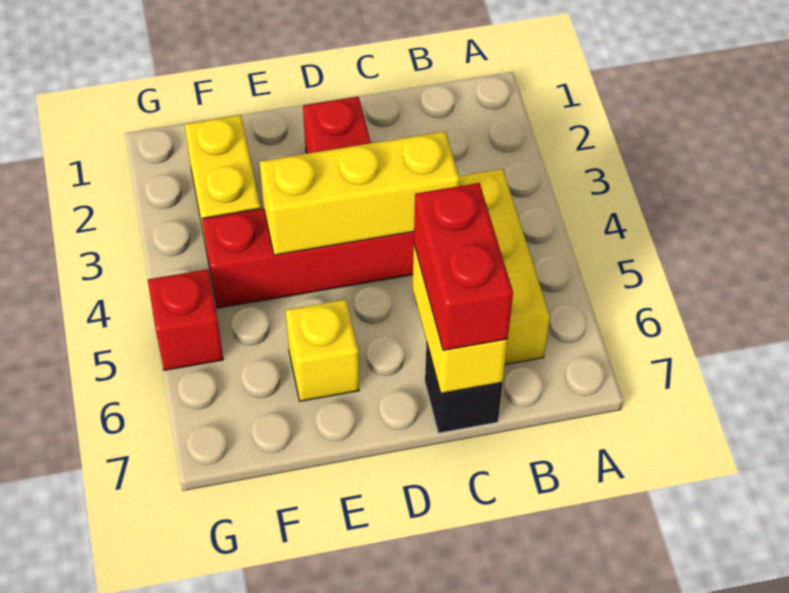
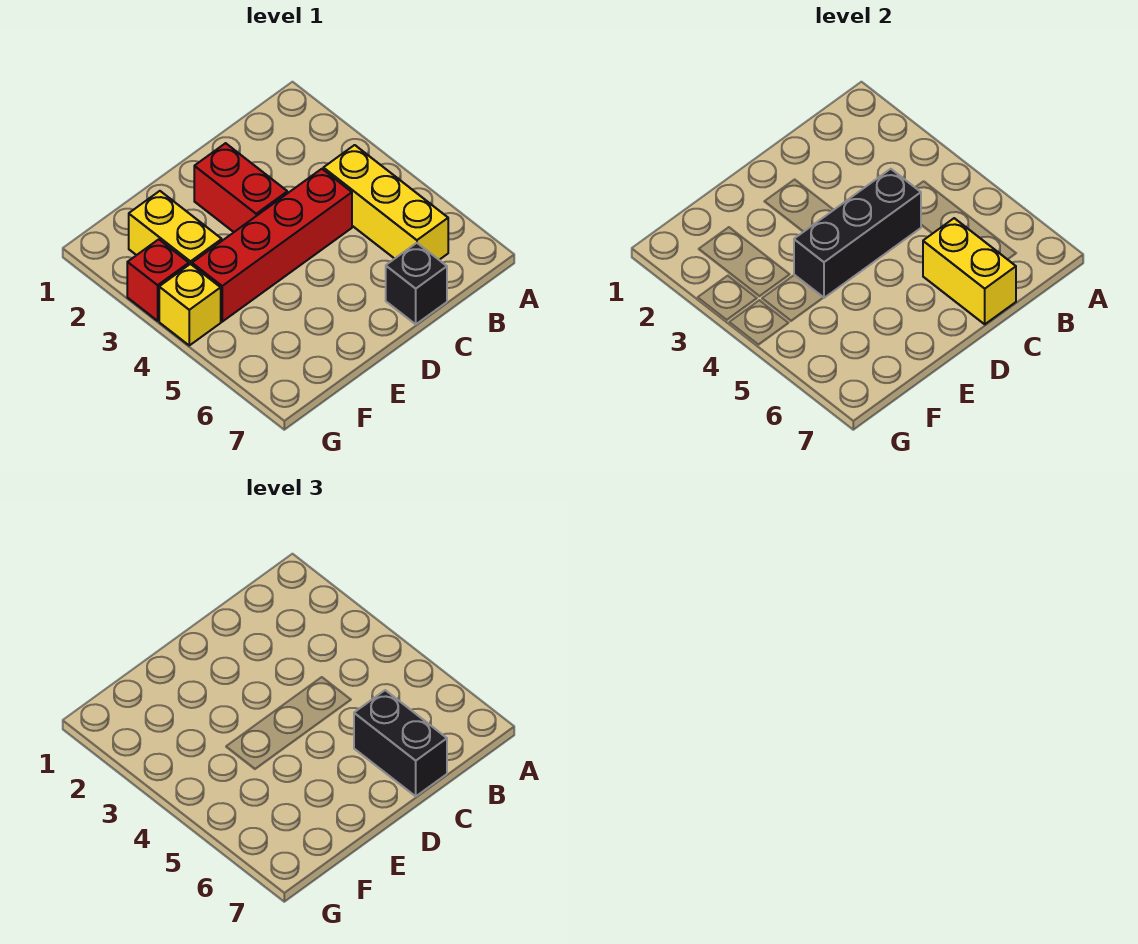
yellow 1x3 brick [260,131,460,255] -> black 1x3 brick [794,169,921,298]
red 1x2 brick [414,183,513,350] -> black 1x2 brick [354,690,447,796]
yellow 1x1 brick [286,300,359,401] -> yellow 1x1 brick moved to [159,264,221,345]
red 1x1 brick [148,269,223,370] -> red 1x1 brick moved to [127,239,189,321]

